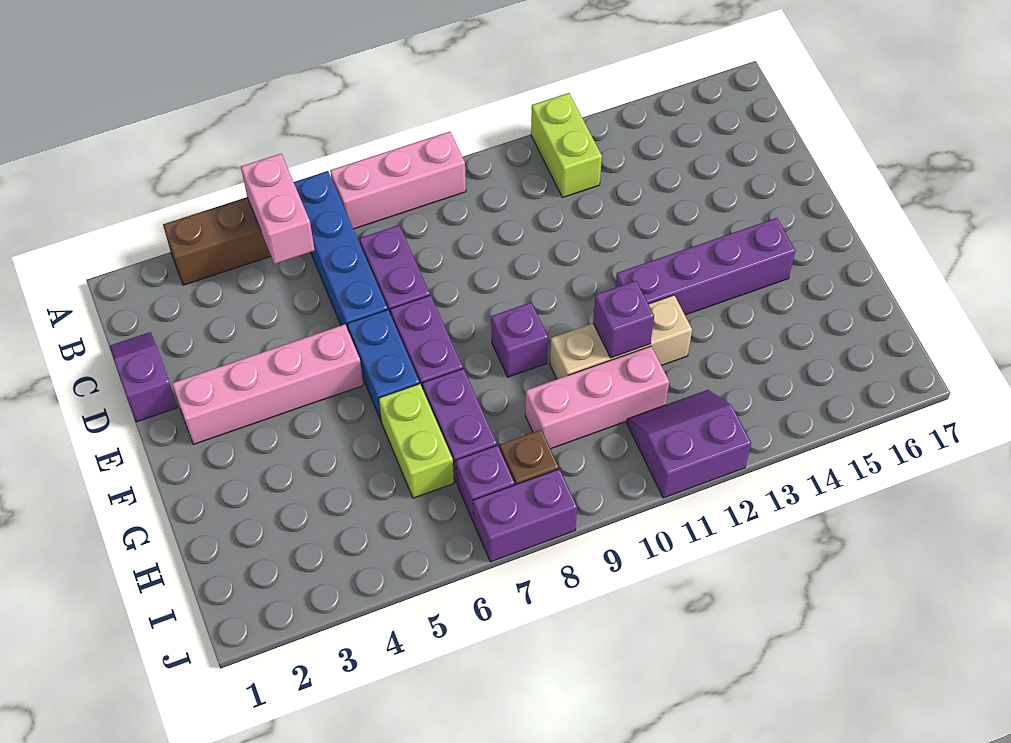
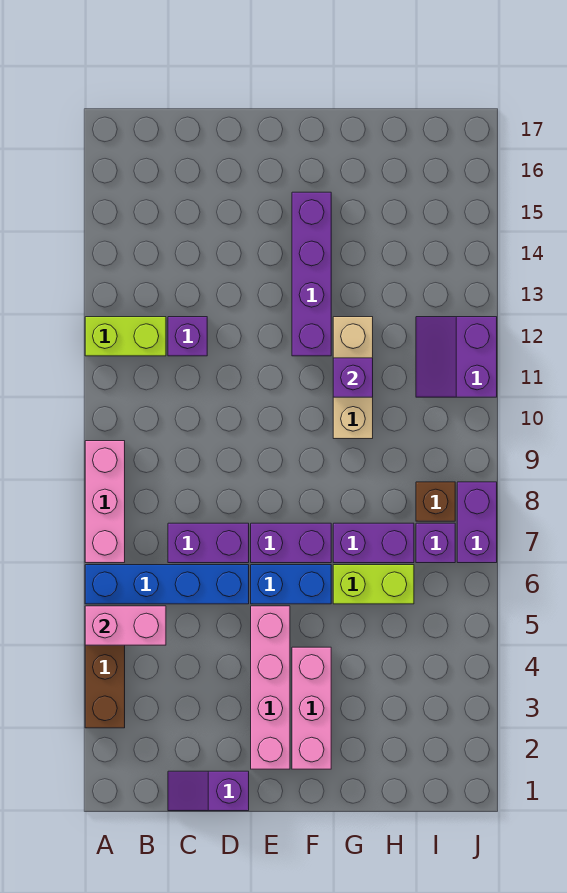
purple 1x1 brick [491,302,548,377] -> purple 1x1 brick moved to [168,317,207,356]
pink 1x3 brick [525,346,669,449] -> pink 1x3 brick moved to [292,647,331,769]

